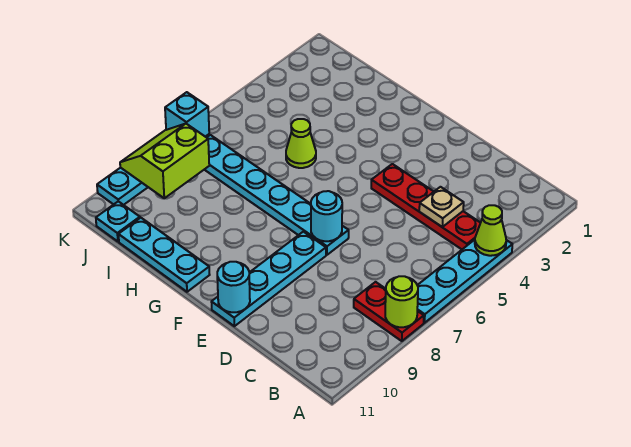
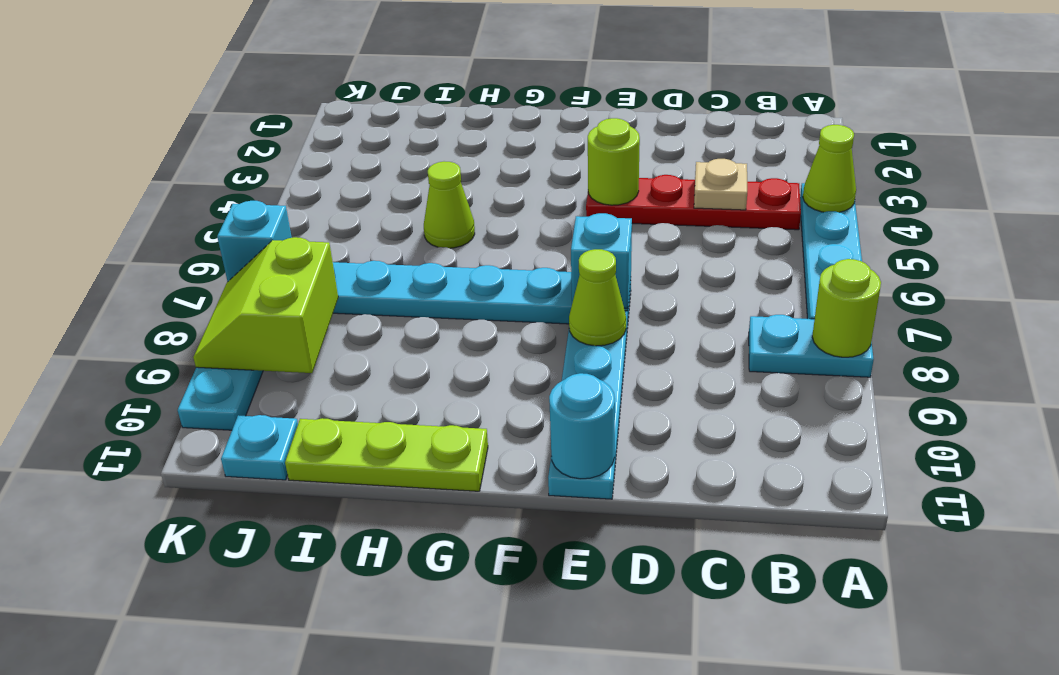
red 1x2 plate [354,282,424,341] -> cyan 1x2 plate [749,315,874,377]
none -> lime 1x1 round brick [588,118,640,205]
cyan 1x1 round brick [311,191,342,241] -> cyan 1x1 brick [571,213,632,309]
none -> lime 1x1 cone [569,249,626,346]
cyan 1x3 plate [118,218,210,292] -> lime 1x3 plate [285,418,488,491]

